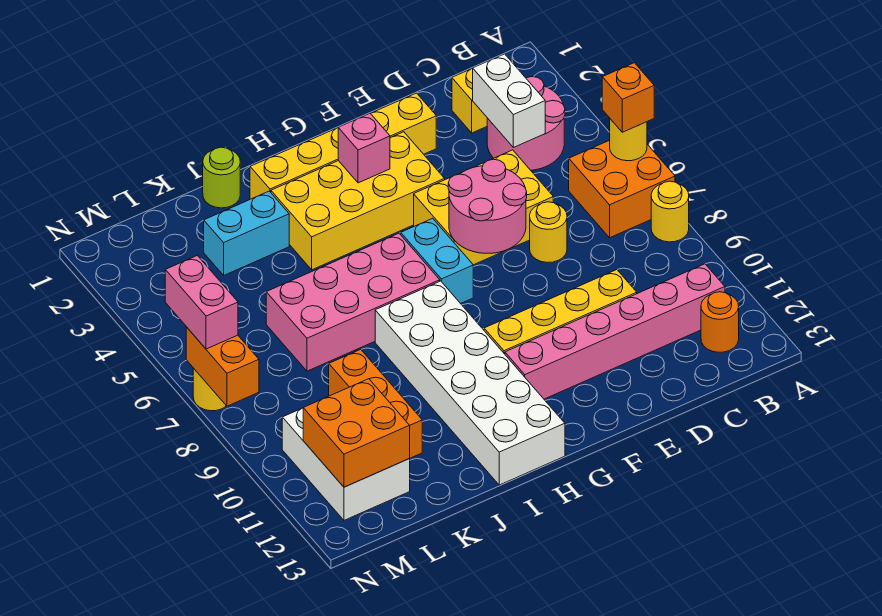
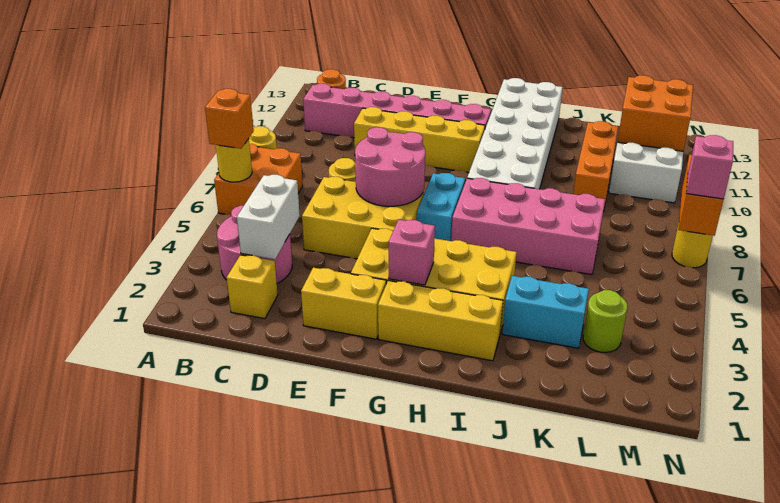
lime 1x1 round brick [203,147,240,208] -> lime 1x1 round brick moved to [583,290,628,353]
pink 1x2 brick [165,255,238,349] -> pink 1x1 brick [686,135,733,199]

